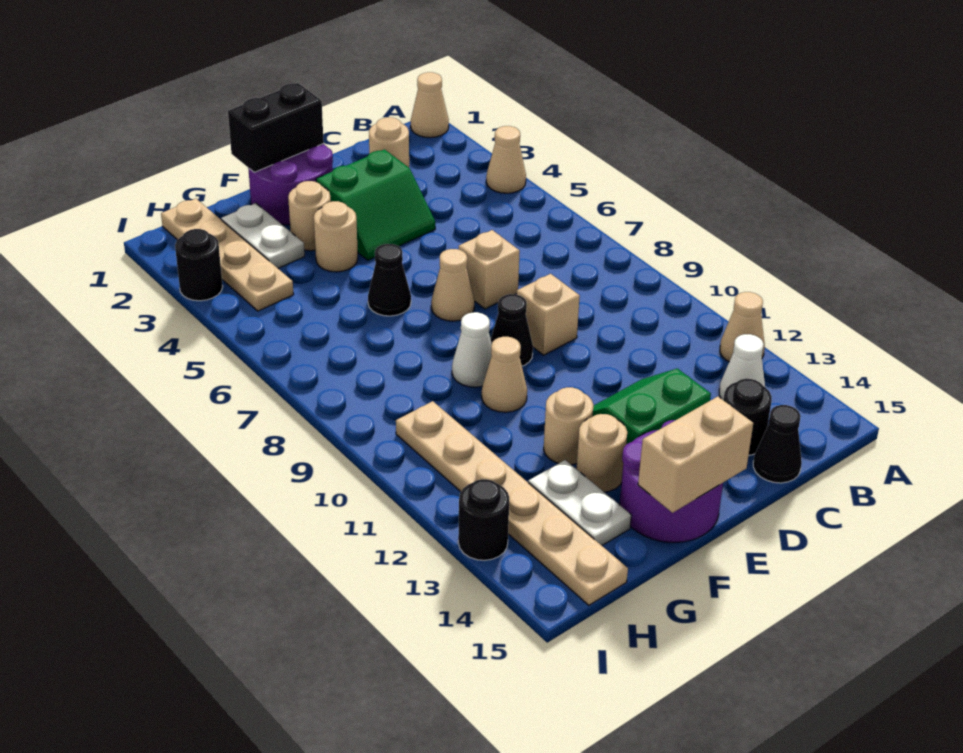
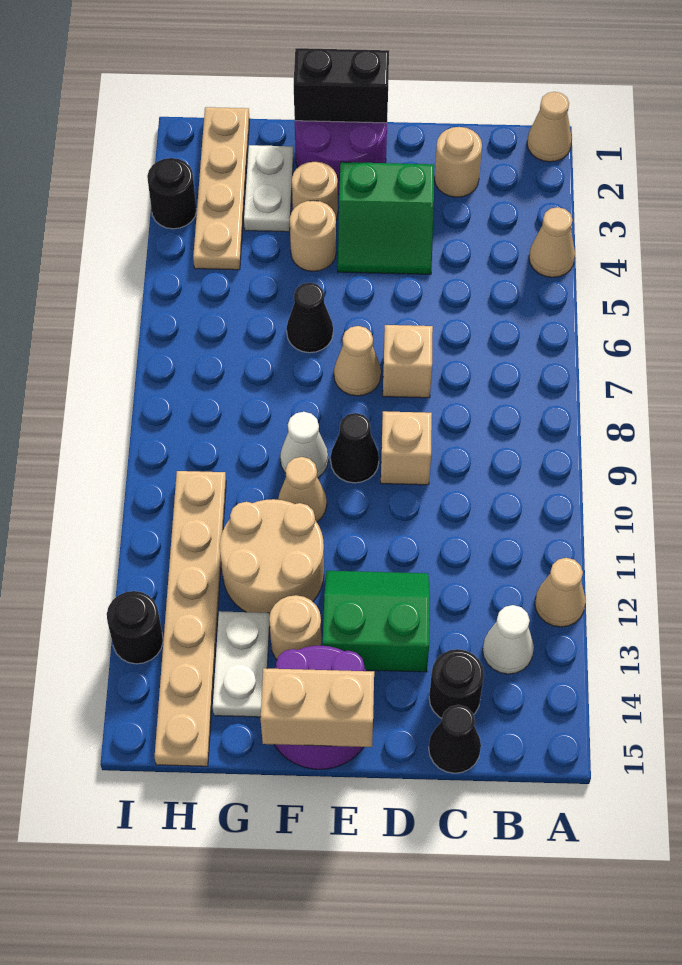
tan 1x1 round brick [544,387,593,465] -> tan 2x2 round brick [220,499,324,617]

